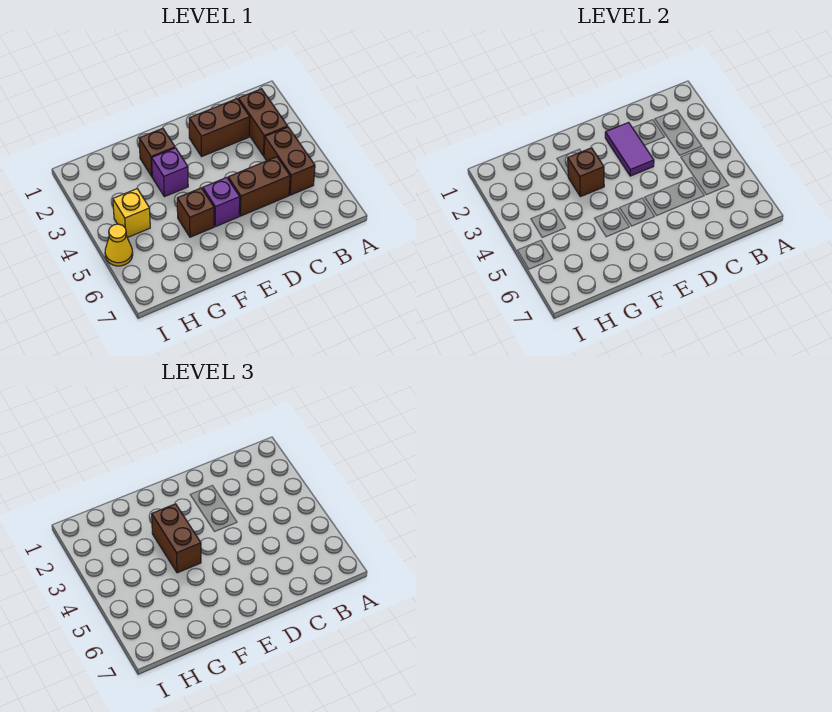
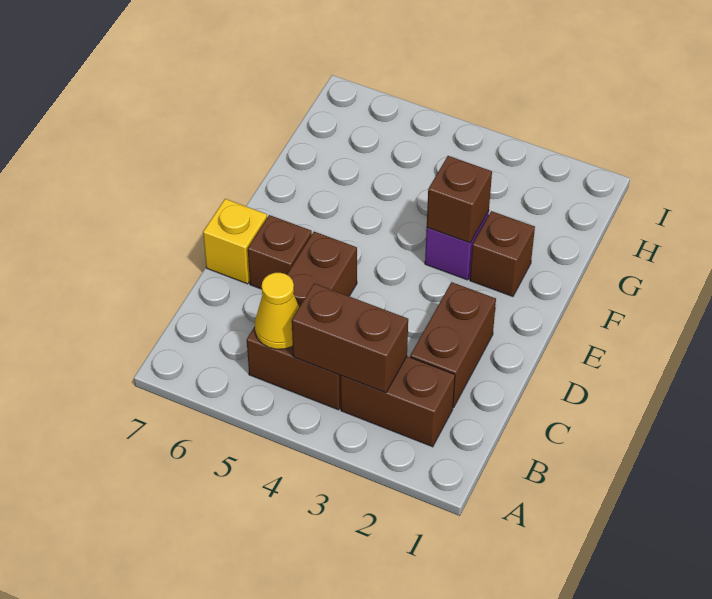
purple 1x2 tile [605,122,654,176] -> none
purple 1x1 brick [203,177,240,227] -> none
brown 1x2 brick [152,504,201,573] -> brown 1x2 brick moved to [292,283,408,393]
brown 1x1 brick [177,188,214,237] -> brown 1x1 brick moved to [248,215,312,289]
yellow 1x1 brick [113,189,150,238] -> yellow 1x1 brick moved to [203,199,267,284]
yellow 1x1 cone [105,224,133,266] -> yellow 1x1 cone moved to [255,273,299,349]

